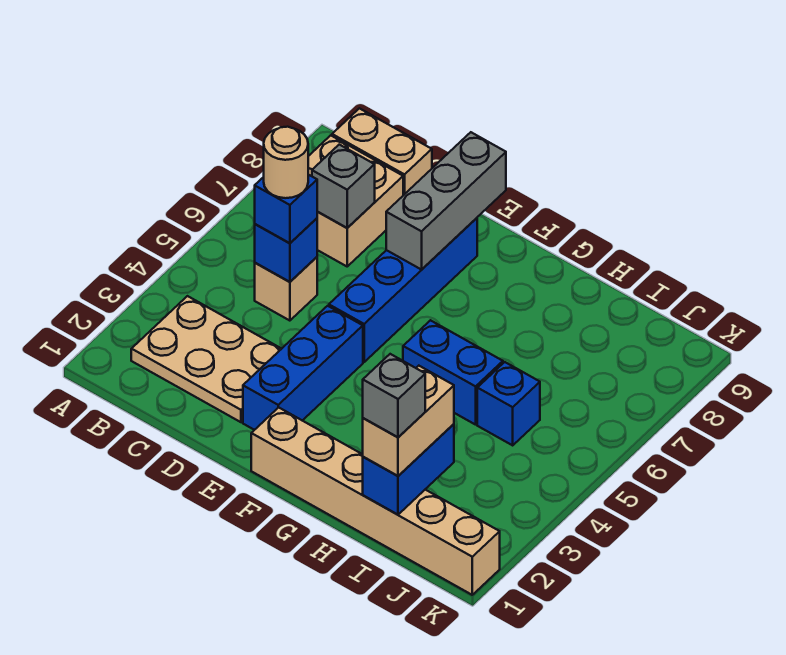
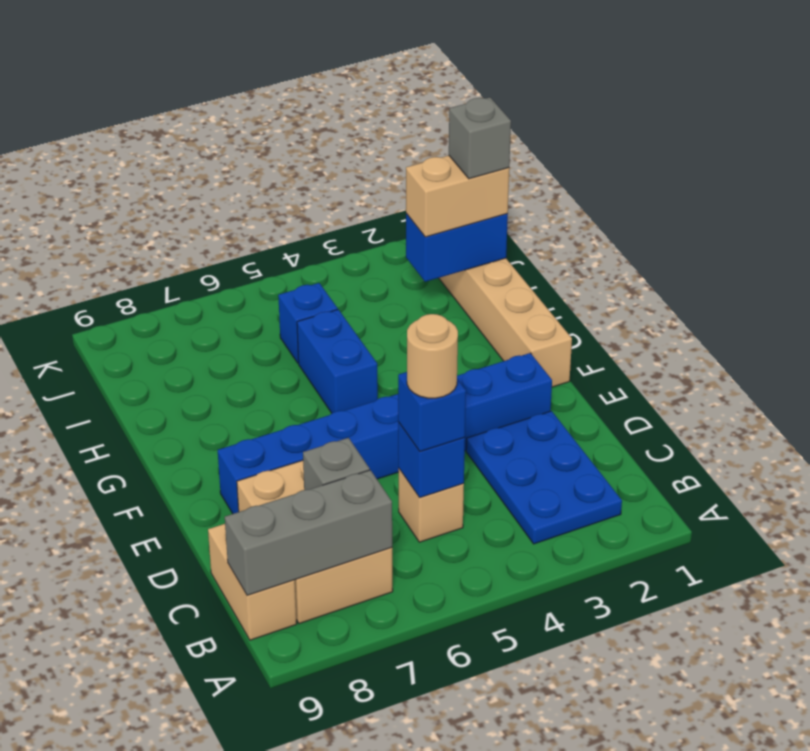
tan 2x3 plate [131,296,281,422] -> blue 2x3 plate [466,411,622,544]
tan 2x2 brick [308,135,403,266] -> tan 2x3 brick [237,460,393,624]
grey 1x3 brick [386,132,506,270] -> grey 1x3 brick moved to [225,470,392,595]

